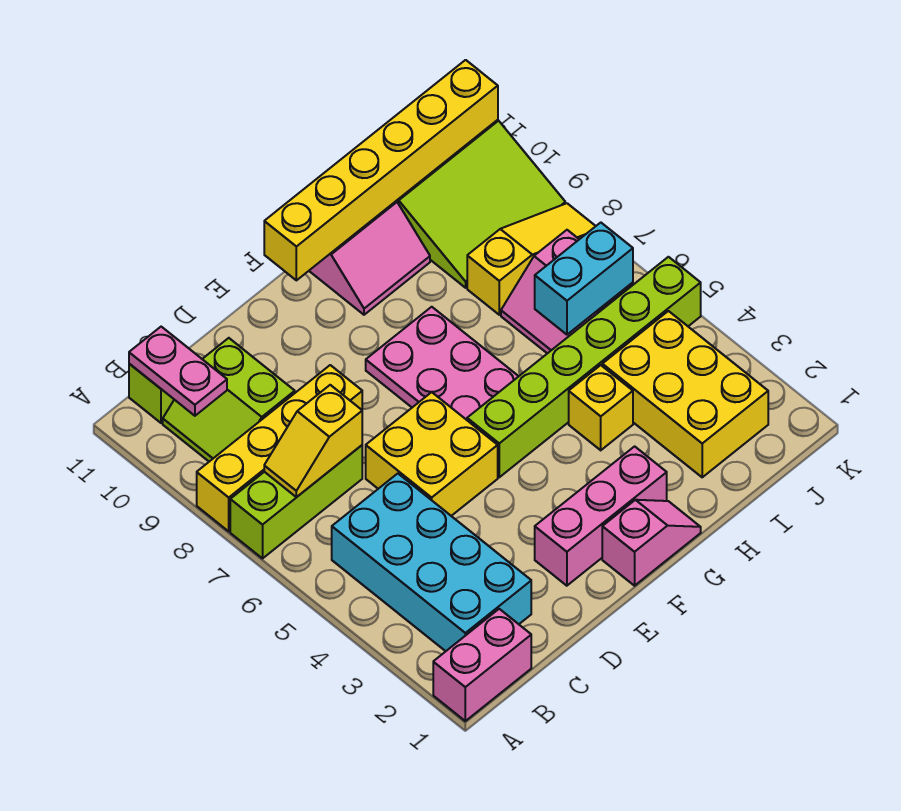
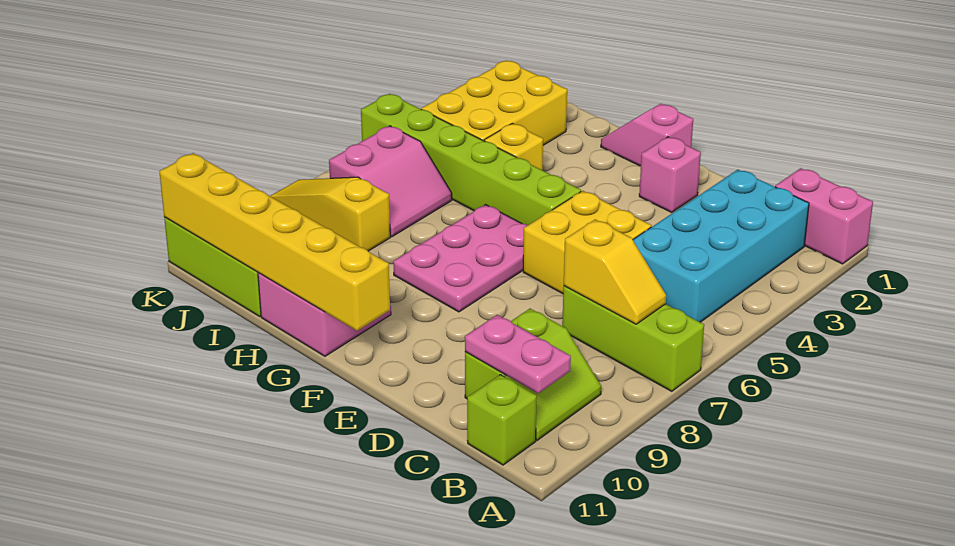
yellow 1x4 brick [197,365,362,531] -> none
pink 1x2 plate [129,327,227,416] -> pink 1x2 plate turned to [465,315,571,393]
pink 1x3 brick [535,446,667,586] -> pink 1x1 brick [639,137,701,212]
cyan 1x2 brick [535,223,633,335] -> none

